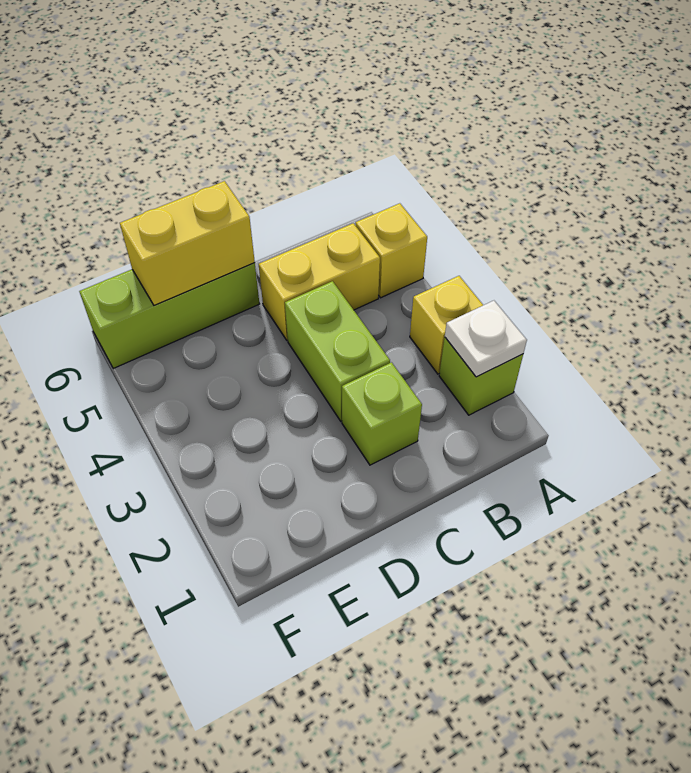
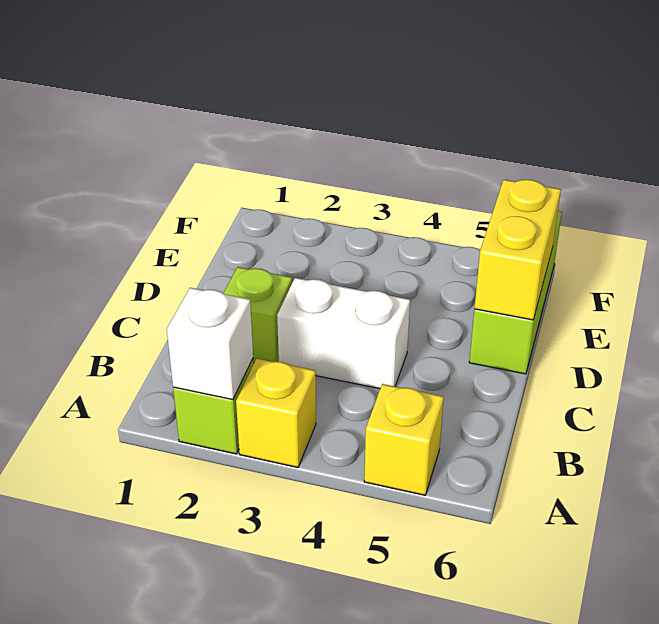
white 1x1 plate [445,301,527,377] -> white 1x1 brick [167,288,253,400]
yellow 1x2 brick [259,223,380,340] -> none
lime 1x2 brick [285,281,390,421] -> white 1x2 brick [277,278,410,389]

